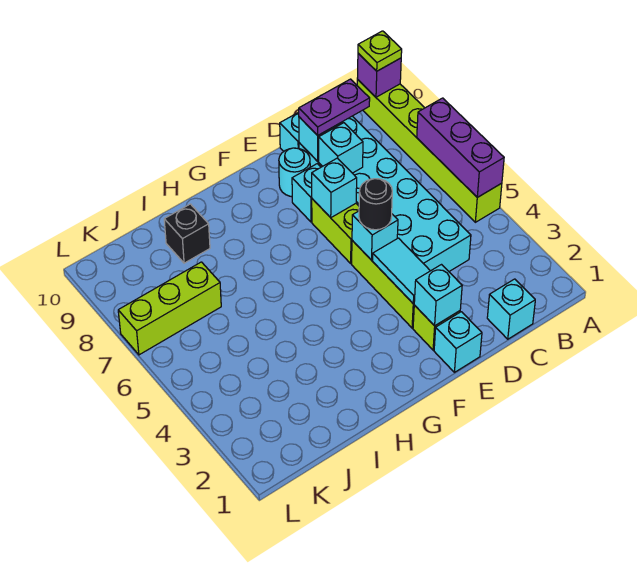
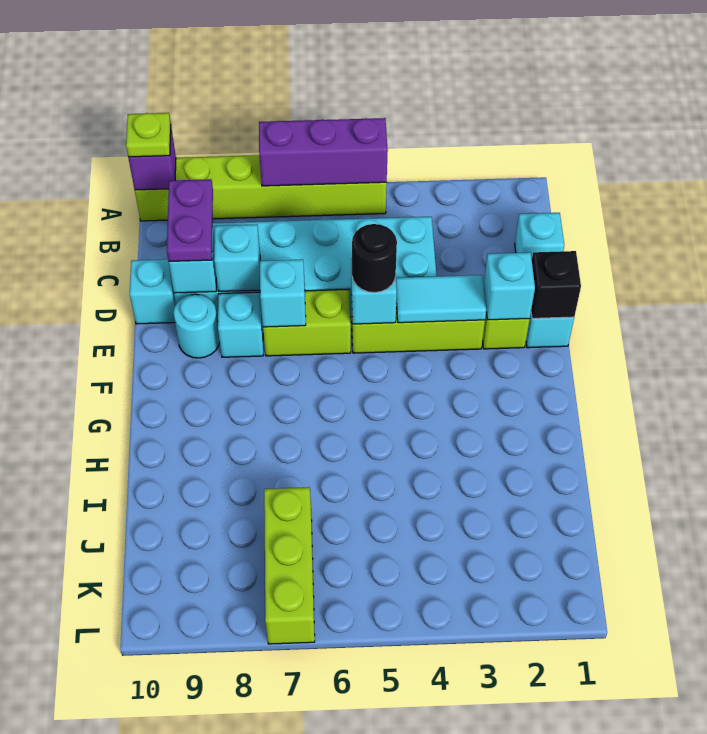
black 1x1 brick [164,204,210,263] -> black 1x1 brick moved to [531,251,581,318]

